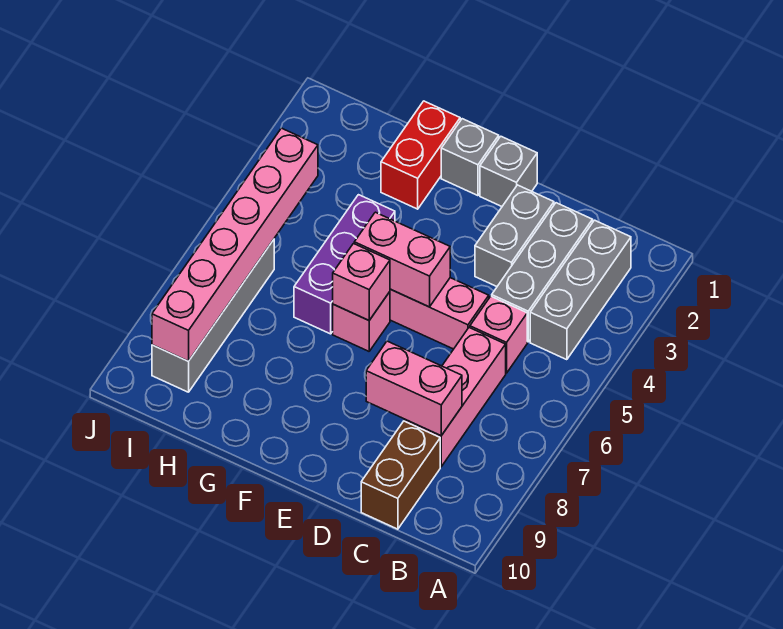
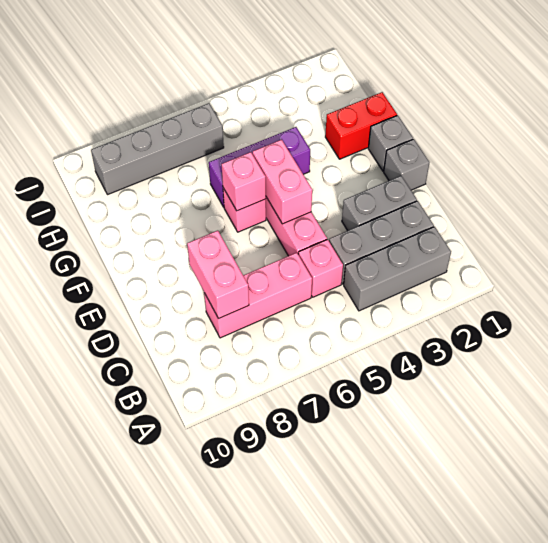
brown 1x2 brick [361,421,440,529] -> none
pink 1x6 brick [152,128,318,361] -> none

